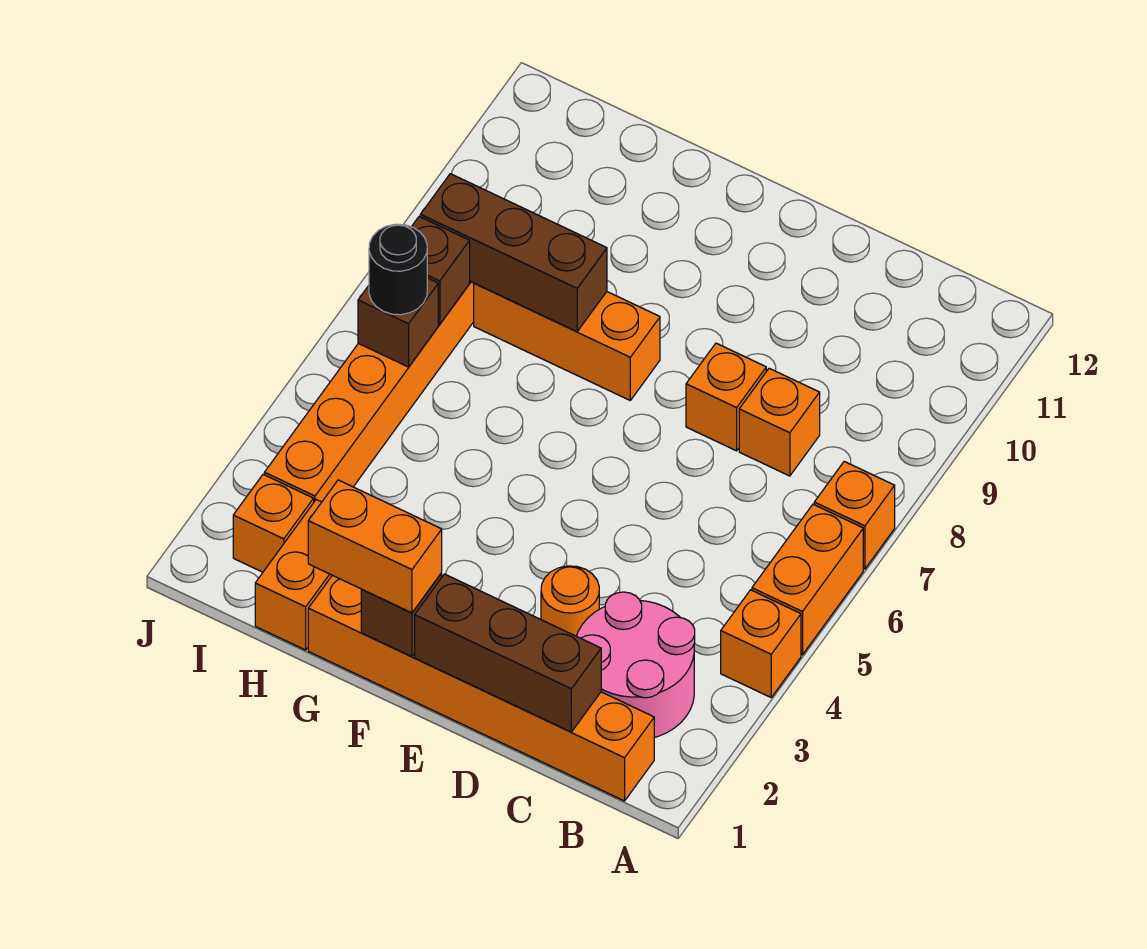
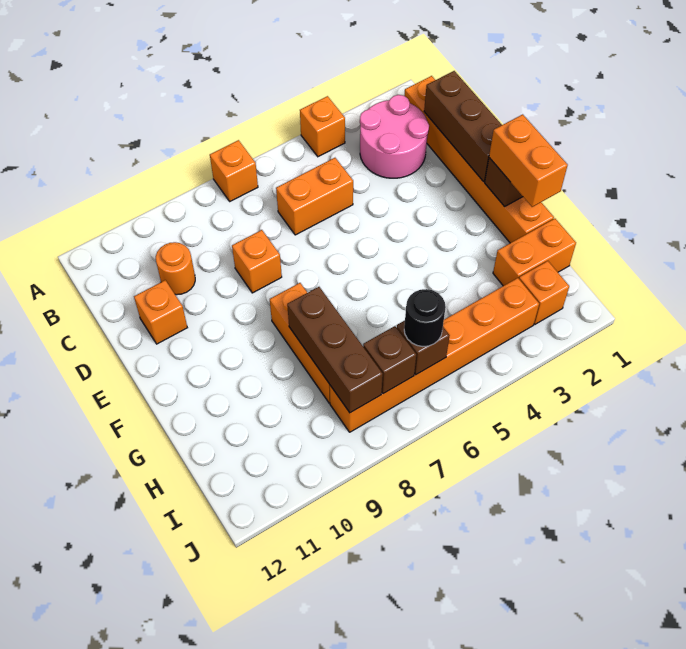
orange 1x2 brick [752,504,863,655] -> orange 1x2 brick moved to [276,158,353,235]
orange 1x1 brick [739,368,820,476] -> orange 1x1 brick moved to [134,280,187,344]
orange 1x1 round brick [541,566,599,636] -> orange 1x1 round brick moved to [156,242,195,295]

